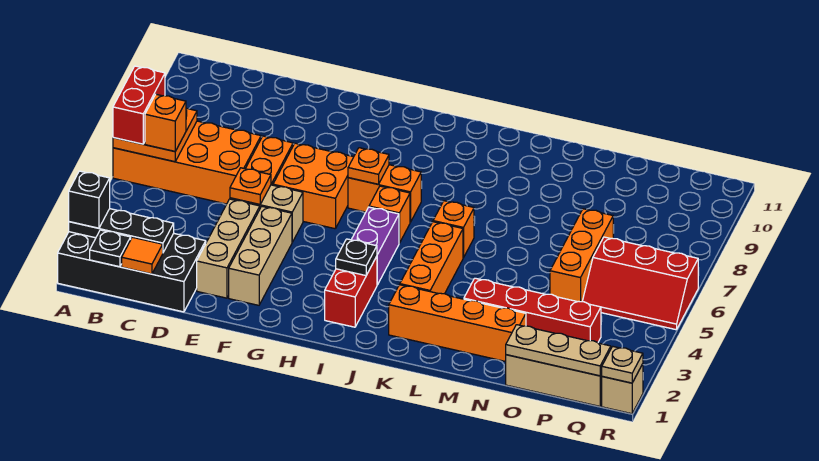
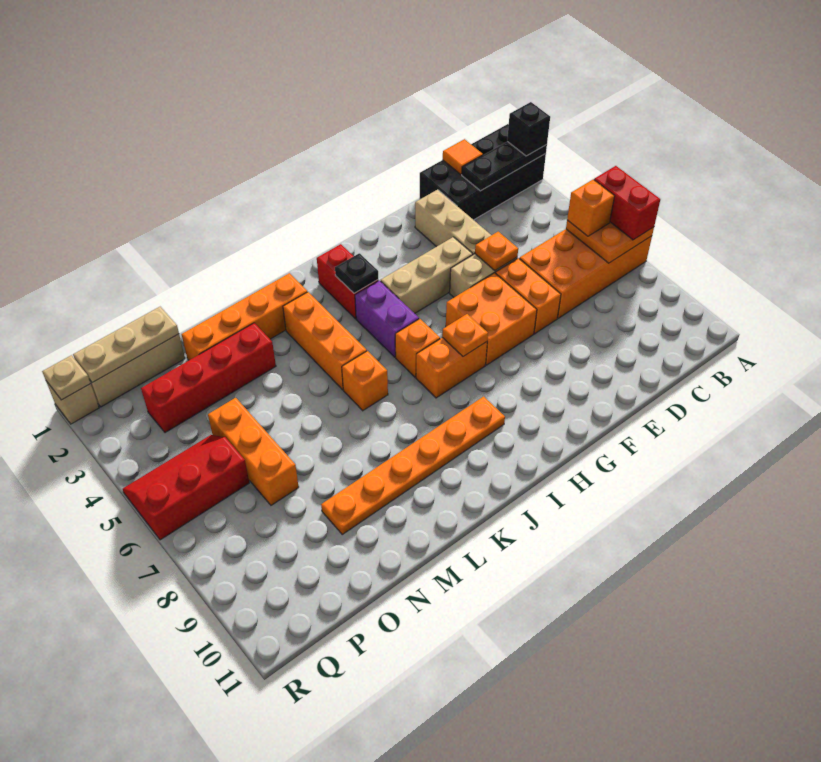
black 1x1 plate [90,230,131,267] -> none
tan 1x3 brick [229,206,292,305] -> tan 1x3 brick turned to [381,237,473,313]
none -> orange 1x6 plate [321,396,505,534]

